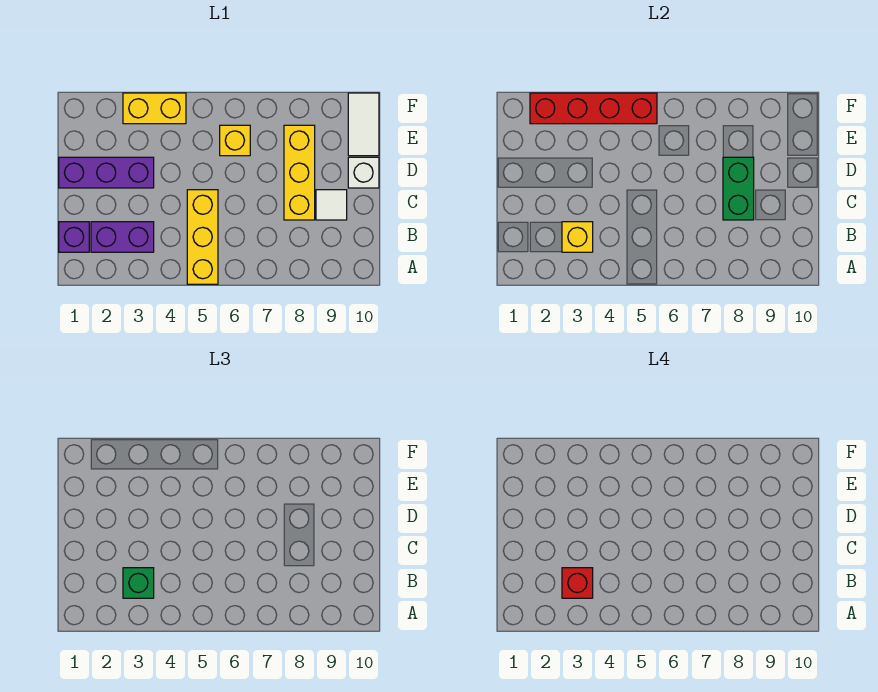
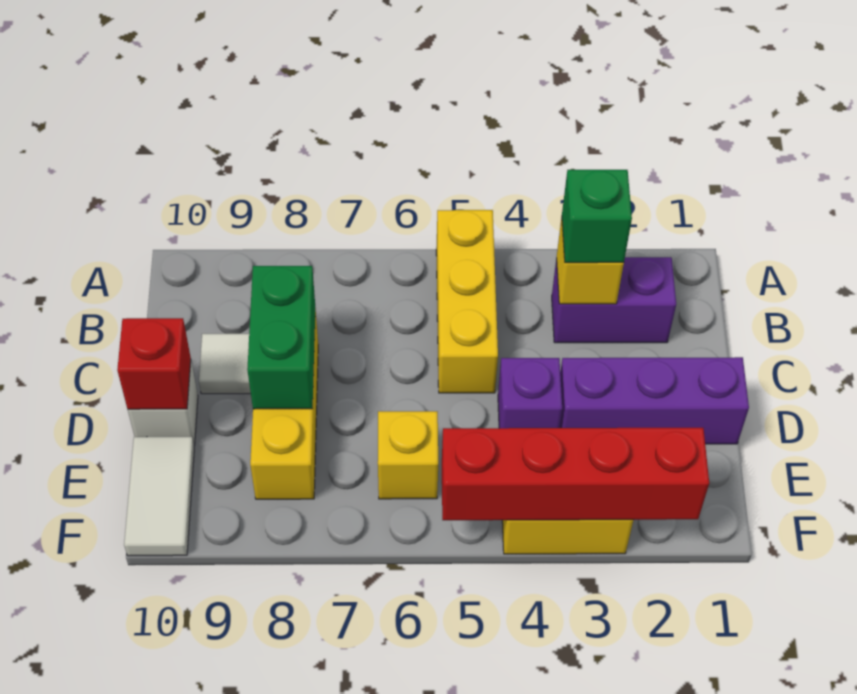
purple 1x1 brick [59,222,89,252] -> purple 1x1 brick moved to [498,358,562,428]
red 1x1 brick [562,568,593,598] -> red 1x1 brick moved to [117,318,191,409]

